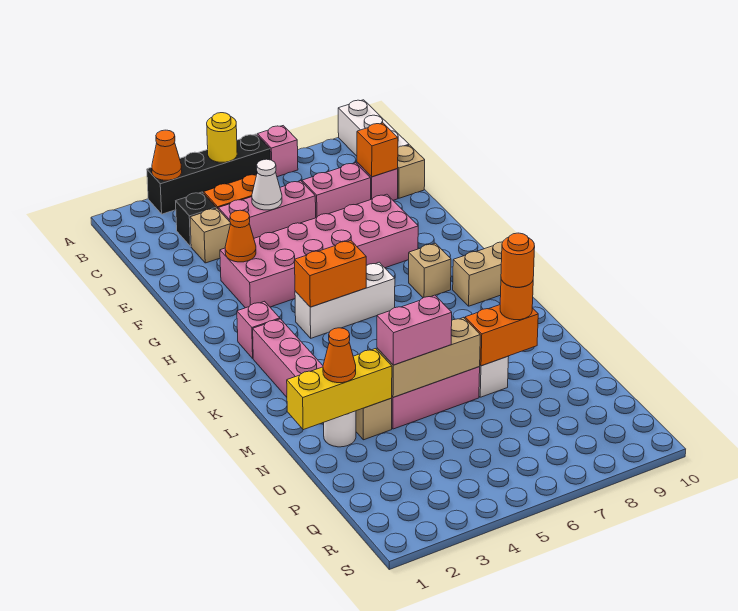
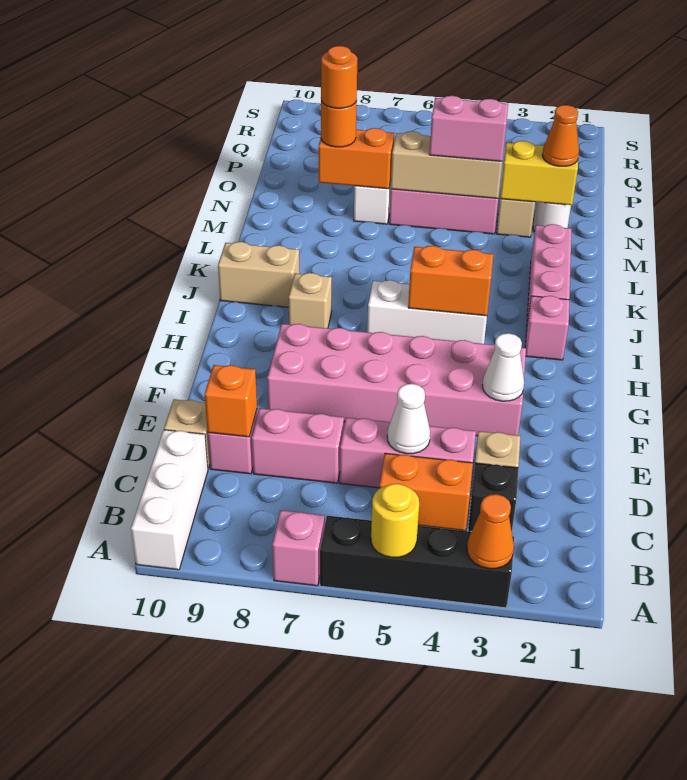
orange 1x1 cone [225,210,256,262] -> white 1x1 cone [483,333,524,401]
yellow 1x3 brick [287,349,392,430] -> yellow 1x2 brick [500,141,578,205]

